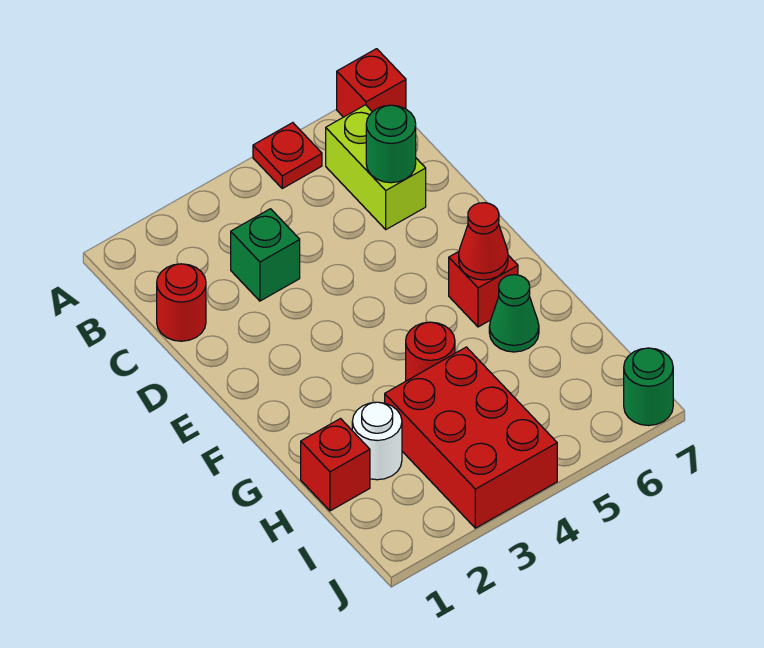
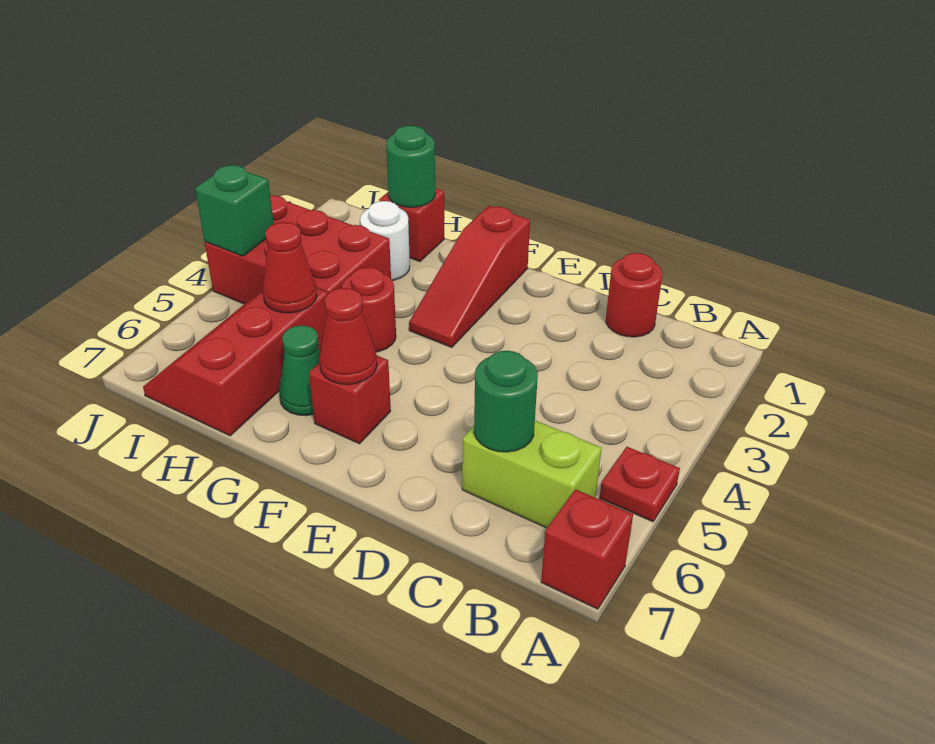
green 1x1 brick [231,209,300,301] -> green 1x1 brick moved to [195,165,274,256]
none -> red 1x3 slope [409,206,530,347]
none -> red 2x3 slope [143,288,328,436]
none -> red 1x1 cone [263,222,317,313]
green 1x1 round brick [624,348,673,426] -> green 1x1 round brick moved to [386,126,435,207]

